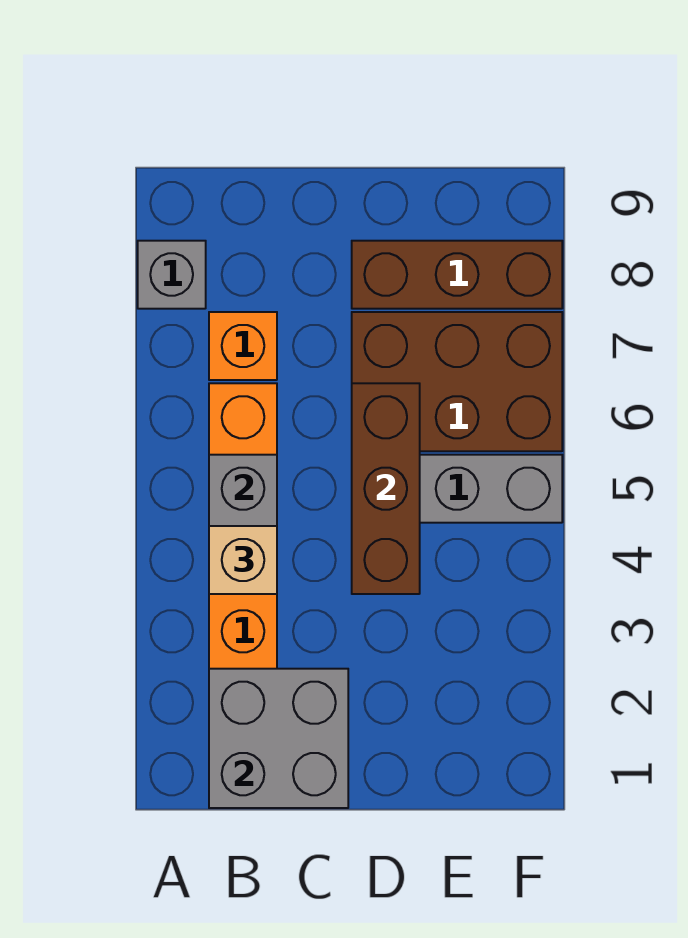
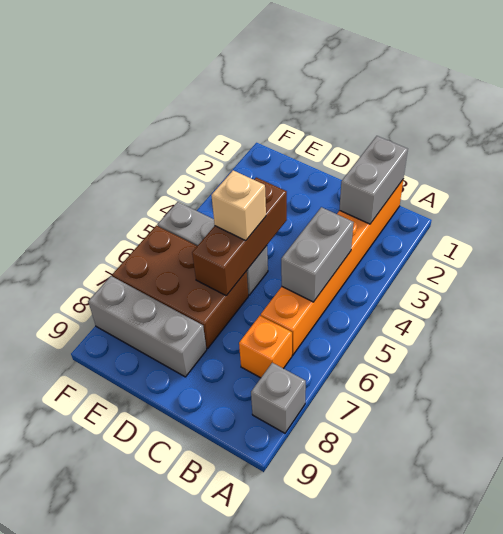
grey 2x2 brick [209,669,348,808] -> grey 1x2 brick [340,136,408,224]
tan 1x1 brick [209,526,277,594] -> tan 1x1 brick moved to [211,170,266,240]
brown 1x3 brick [352,241,562,309] -> grey 1x3 brick [88,276,207,377]

